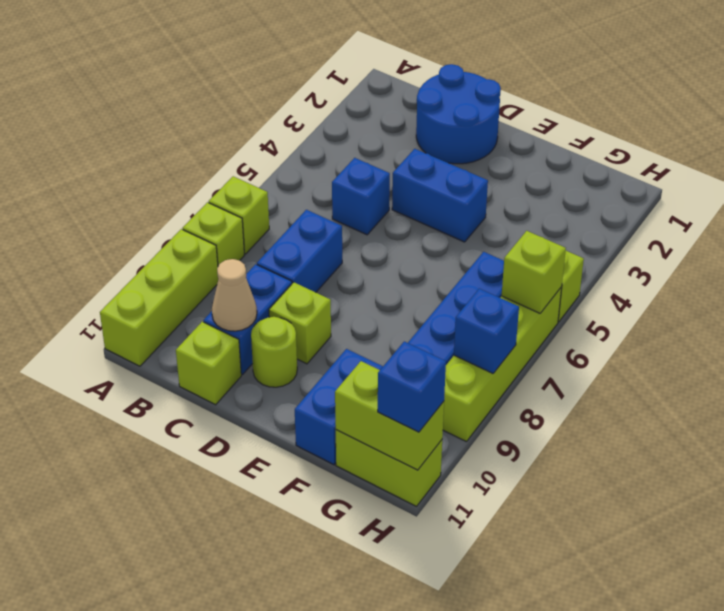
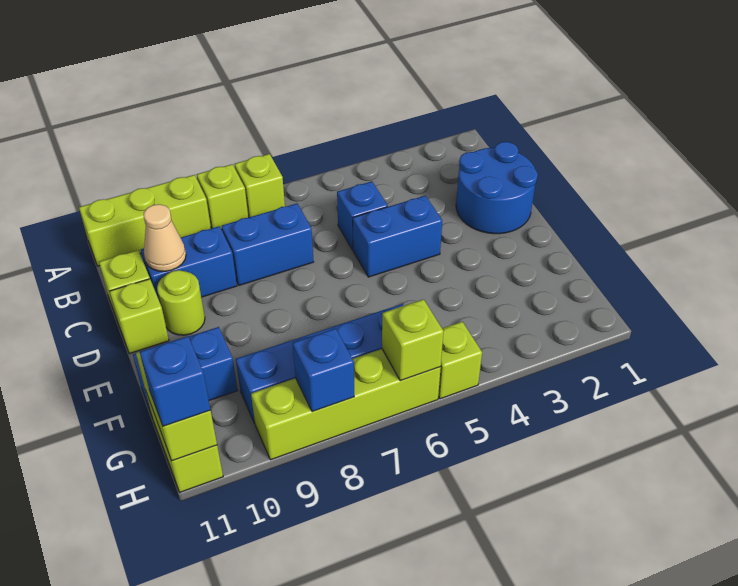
blue 1x2 brick [392,149,488,242] -> blue 1x2 brick turned to [353,196,442,277]
lime 1x1 brick [269,282,331,364] -> lime 1x1 brick moved to [109,279,169,354]

